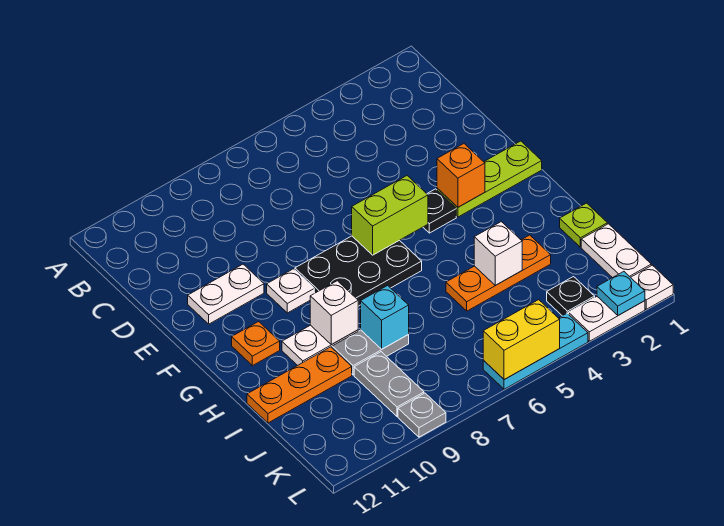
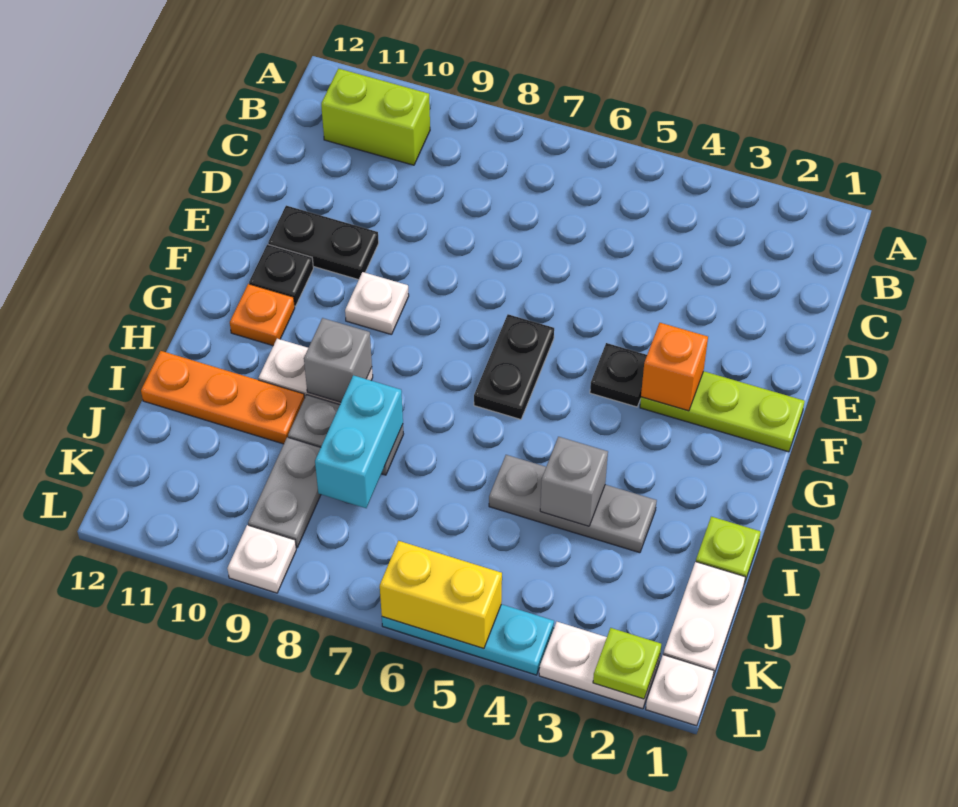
white 1x2 plate [188,264,264,324] -> black 1x2 plate [268,206,379,280]
lime 1x2 brick [352,176,428,255] -> lime 1x2 brick moved to [321,68,430,165]
black 2x3 plate [295,236,422,306] -> black 1x2 plate [474,314,554,419]
white 1x1 brick [310,281,358,345] -> grey 1x1 brick [304,318,372,402]
orange 1x3 plate [446,235,551,311] -> grey 1x3 plate [489,455,657,553]
white 1x1 brick [474,222,522,285] -> grey 1x1 brick [540,437,608,526]
cyan 1x1 brick [361,285,409,349] -> cyan 1x2 brick [315,375,403,508]
black 1x1 plate [547,277,595,316] -> black 1x1 plate moved to [249,244,313,306]
cyan 1x1 plate [597,272,645,315] -> lime 1x1 plate [593,628,661,699]
grey 1x1 plate [398,393,446,437] -> white 1x1 plate [227,525,296,593]

